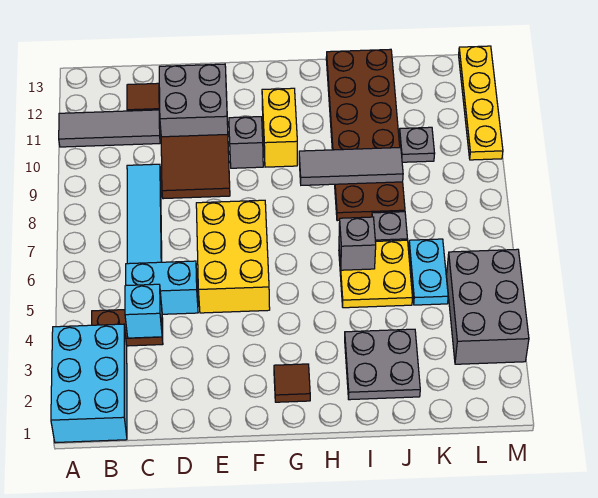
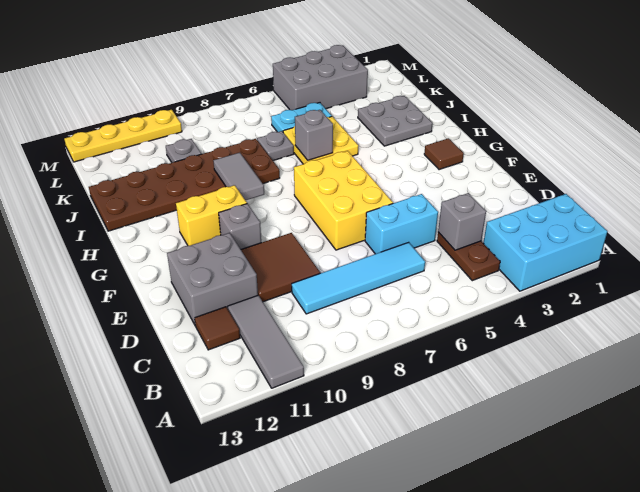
cyan 1x1 brick [125,284,162,338] -> grey 1x1 brick [438,193,486,250]
cyan 1x2 brick [126,261,198,314] -> cyan 1x2 brick turned to [365,194,438,254]
yellow 2x3 brick [196,200,270,313] -> yellow 2x3 brick turned to [294,151,393,250]
grey 1x3 tile [299,148,403,185] -> grey 1x2 tile [213,153,264,200]

